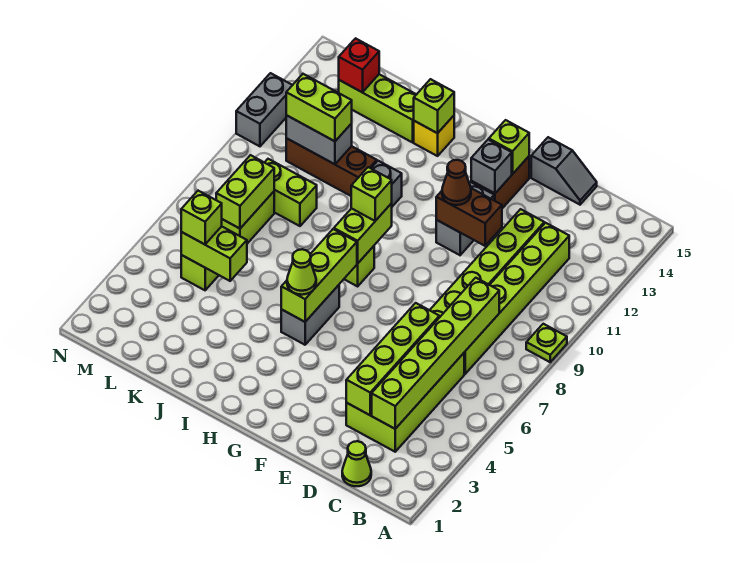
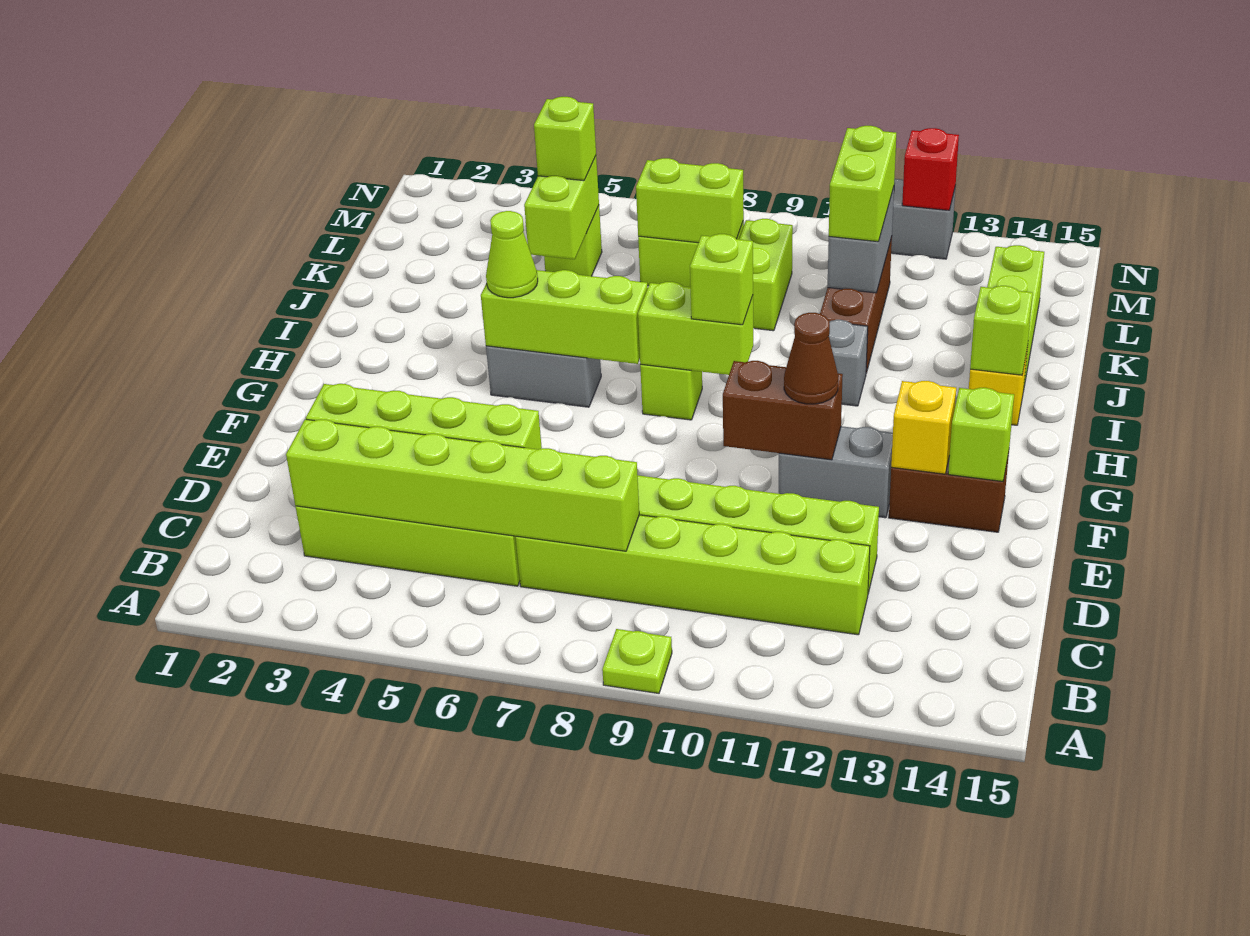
lime 1x1 cone [342,441,371,486] -> none
grey 1x2 slope [531,137,597,205] -> none
brown 1x2 brick [436,188,502,246] -> brown 1x2 brick turned to [723,361,843,460]
grey 1x1 brick [471,139,512,193] -> yellow 1x1 brick [891,381,956,474]
red 1x1 brick [339,38,379,92] -> red 1x1 brick moved to [902,128,959,210]

